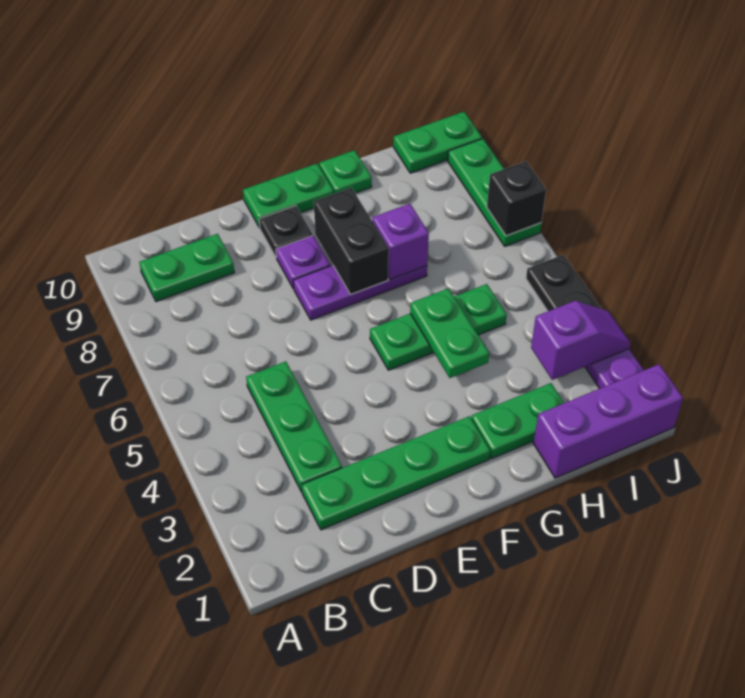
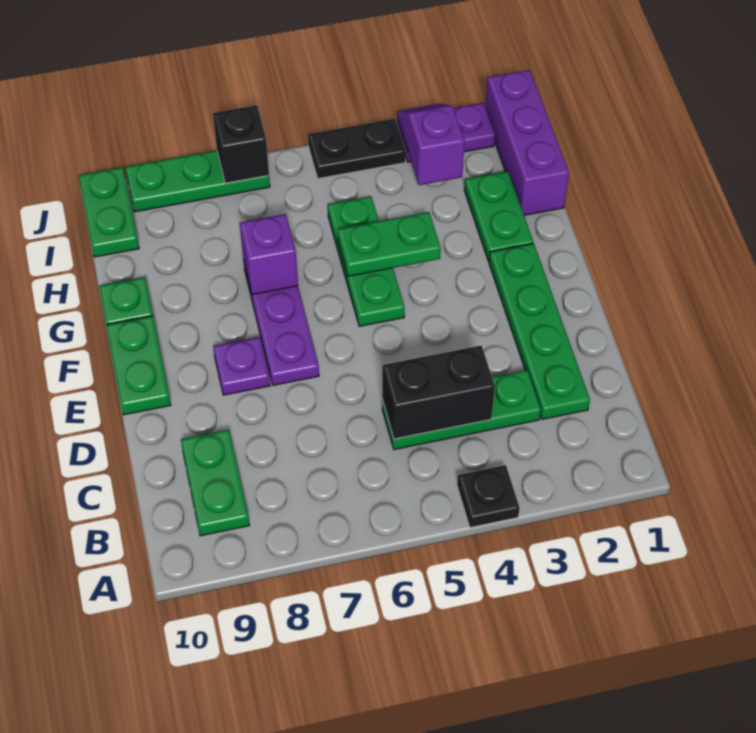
black 1x1 plate [259,206,313,258] -> black 1x1 plate moved to [457,465,520,528]
black 1x2 brick [314,188,389,294] -> black 1x2 brick moved to [382,346,495,439]

